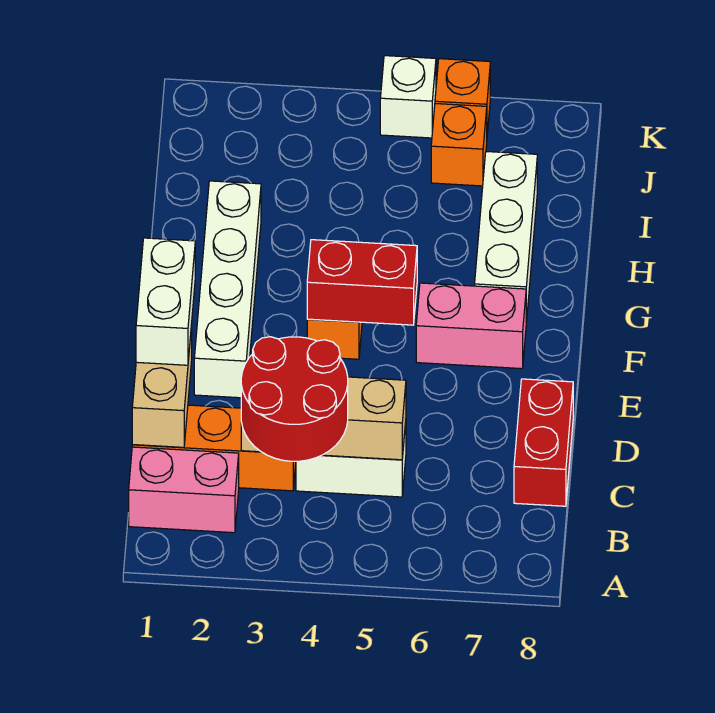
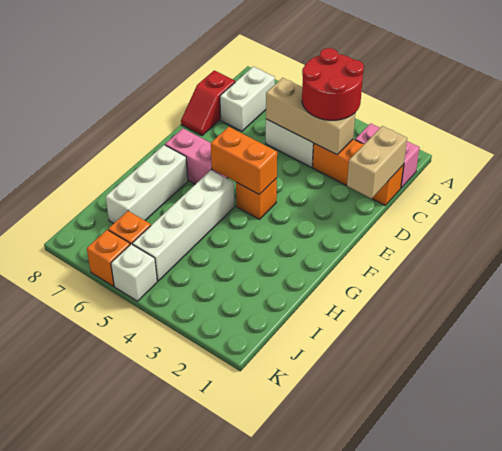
red 1x2 brick [514,379,573,506] -> red 1x2 slope [181,71,235,135]
white 1x2 brick [136,238,195,365] -> white 1x2 brick moved to [220,67,275,131]
white 1x4 brick [194,181,261,398] -> white 1x4 brick moved to [132,170,234,281]
red 1x2 brick [307,240,417,325] -> orange 1x2 brick [211,127,277,195]

